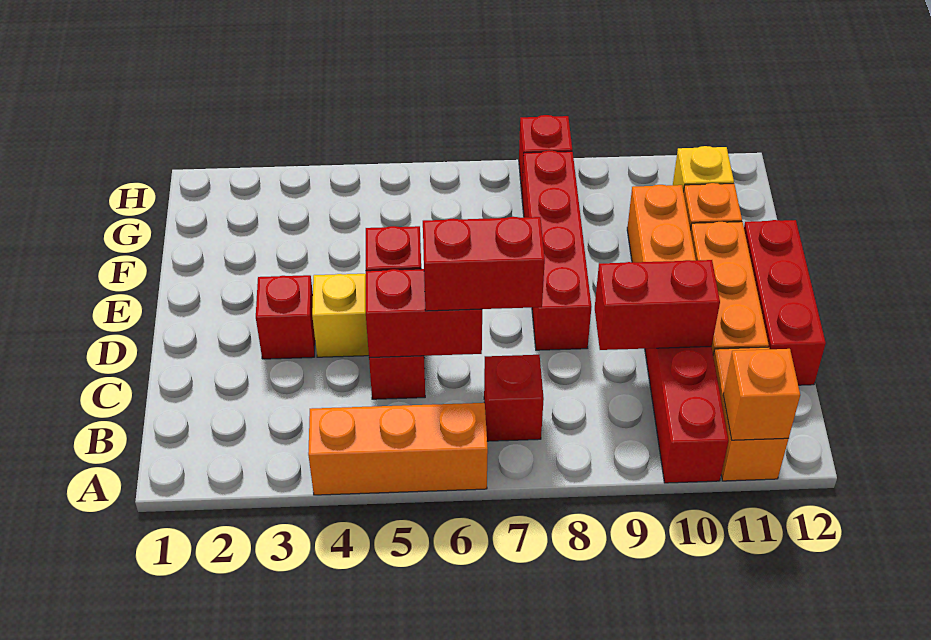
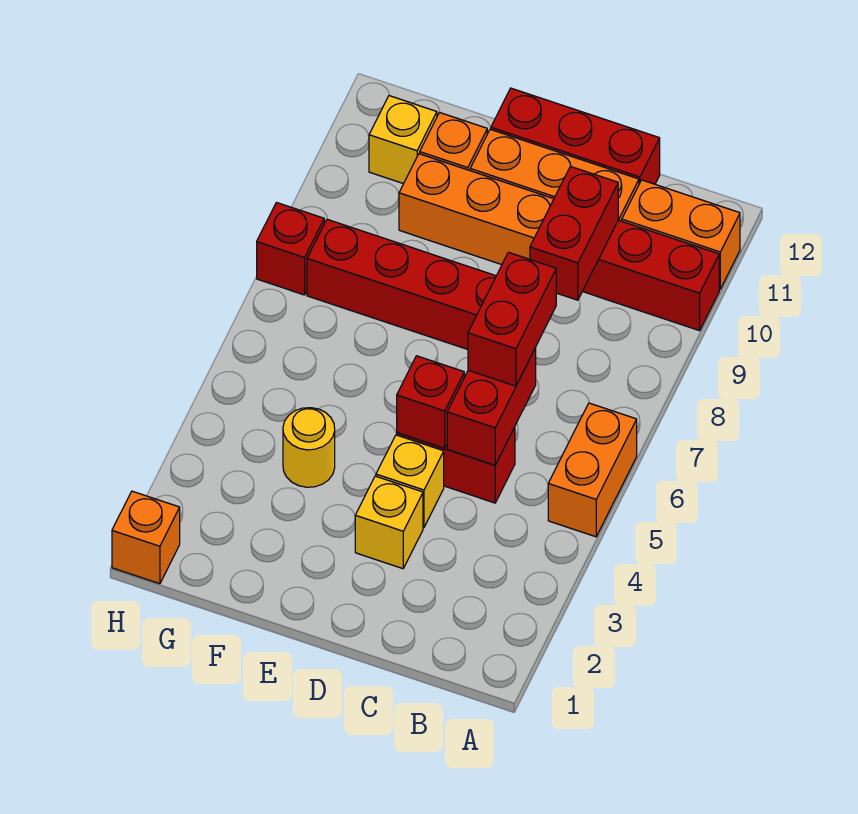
orange 1x3 brick [308,403,488,495] -> orange 1x2 brick [548,403,637,537]
orange 1x1 brick [723,349,800,440] -> orange 1x1 brick moved to [112,491,180,584]
red 1x1 brick [484,355,544,441] -> none
red 1x1 brick [256,275,315,359] -> yellow 1x1 brick [355,476,423,569]
none -> yellow 1x1 round brick [283,408,335,487]

